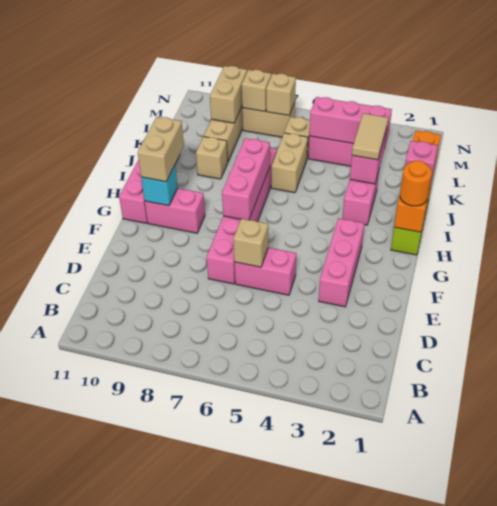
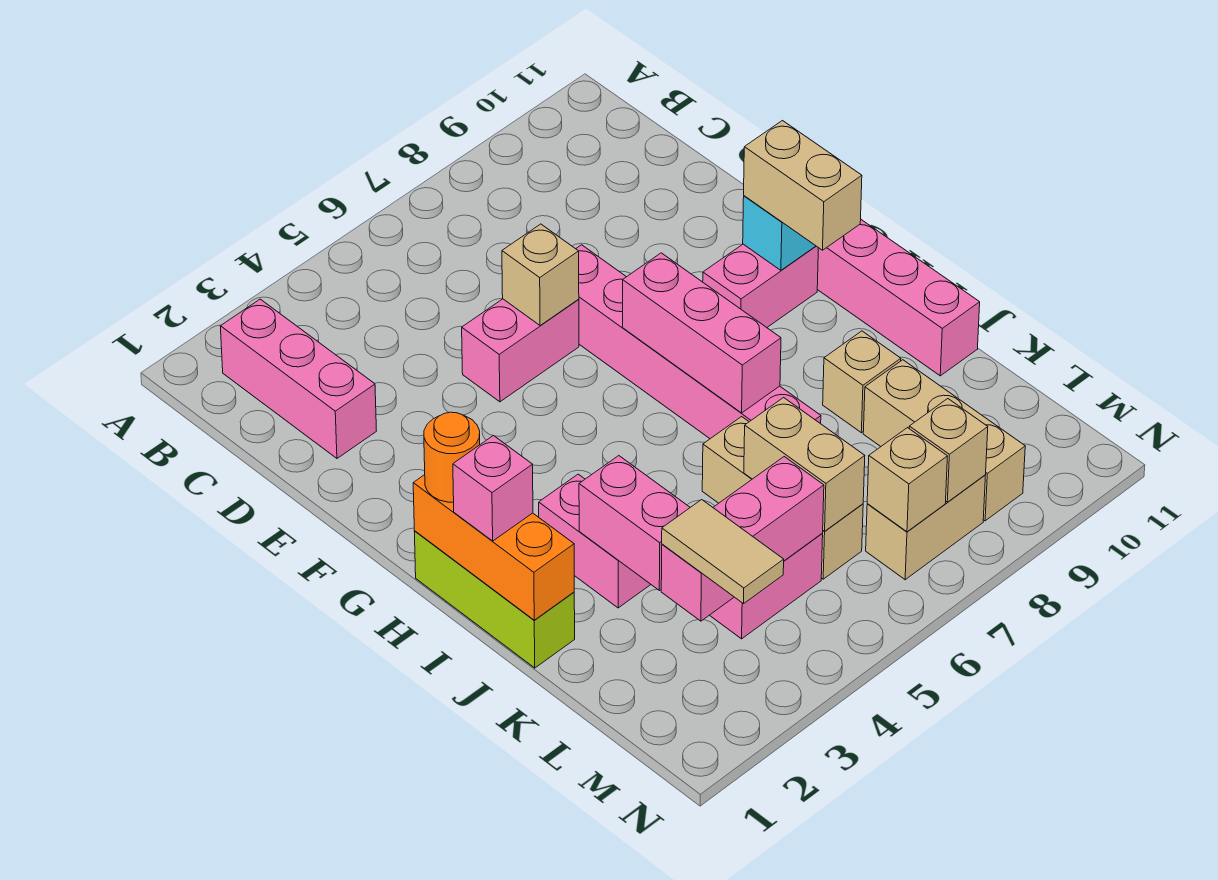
pink 1x3 brick [319,218,364,307] -> pink 1x3 brick moved to [220,299,376,458]
orange 1x4 brick [394,131,441,232] -> orange 1x3 brick [413,475,574,620]
tan 1x2 tile [352,113,388,160] -> tan 1x2 tile moved to [662,500,784,604]
tan 1x2 brick [210,66,247,123] -> tan 1x2 brick moved to [744,398,865,531]

